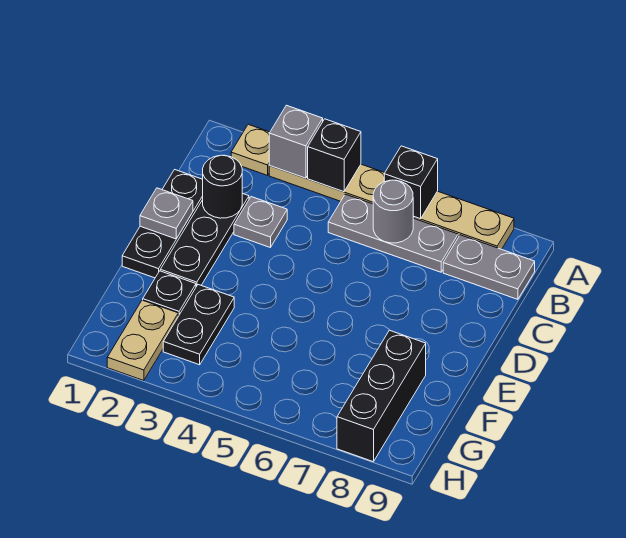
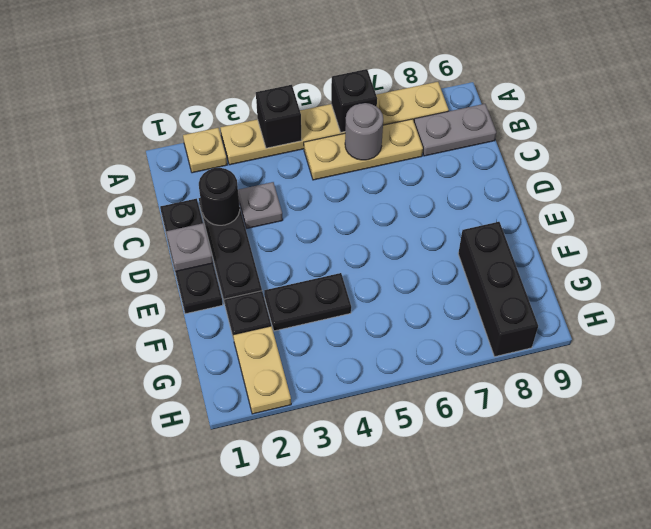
grey 1x1 brick [269,105,323,178] -> none
grey 1x3 plate [328,194,458,272] -> tan 1x3 plate [304,119,423,180]
black 1x2 plate [163,285,234,365] -> black 1x2 plate turned to [264,273,351,331]

